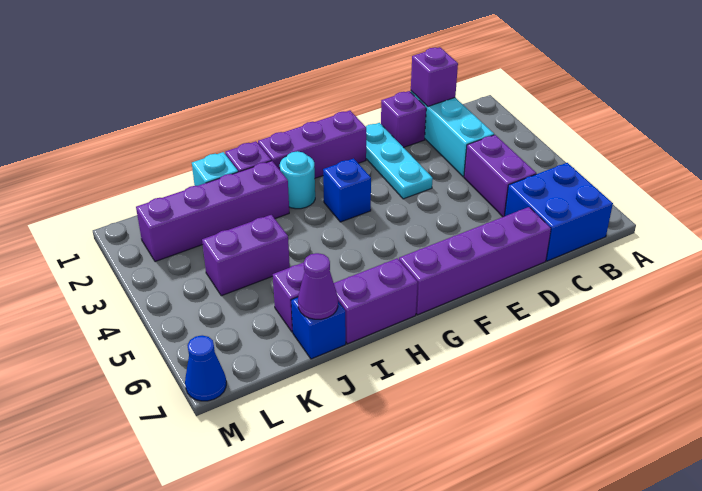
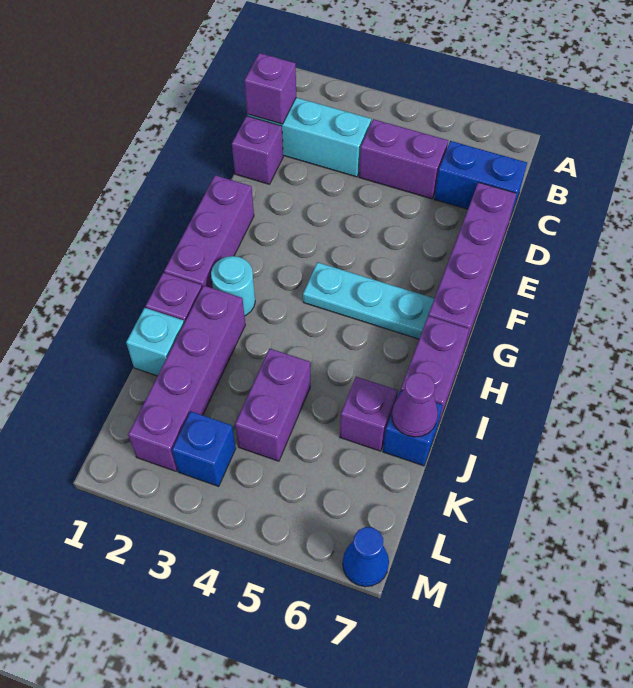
blue 2x2 brick [505,163,613,261] -> blue 1x2 brick [434,141,527,218]
cyan 1x3 plate [366,123,433,199] -> cyan 1x3 plate moved to [303,262,434,339]
blue 1x1 brick [323,158,371,222] -> blue 1x1 brick moved to [172,411,236,486]

